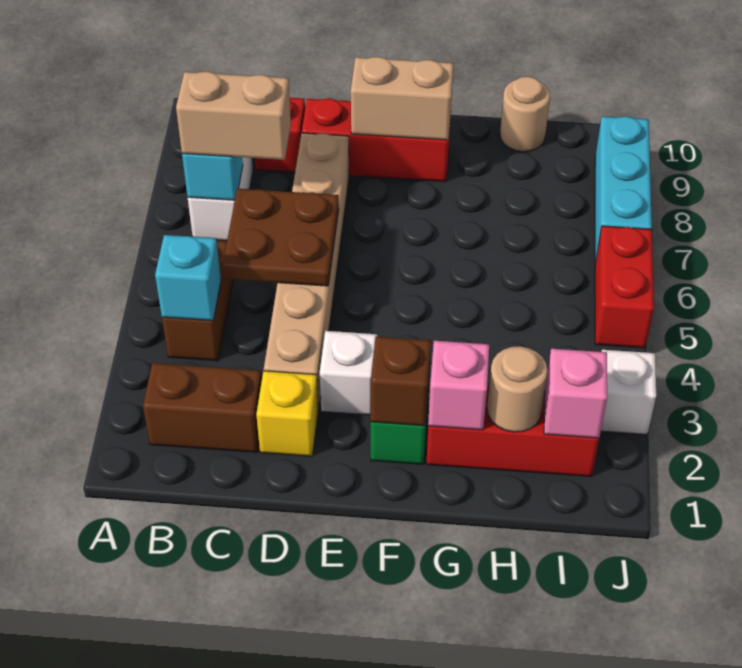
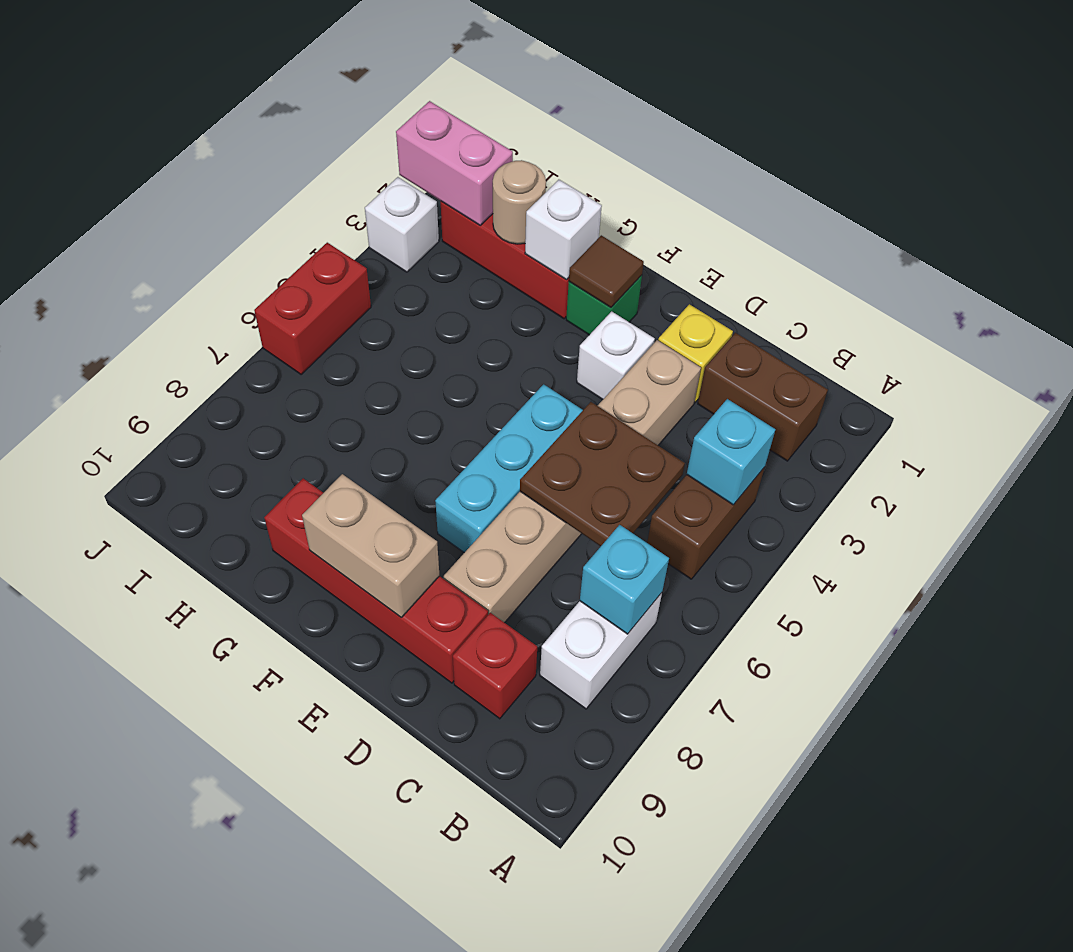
tan 1x2 brick [176,71,291,160] -> none
red 1x3 brick [302,98,451,182] -> red 1x4 brick [264,478,488,683]
brown 1x1 brick [371,337,431,426] -> brown 1x1 tile [569,235,644,307]
pink 1x1 brick [428,341,489,430] -> white 1x1 brick [525,180,602,280]
tan 1x1 round brick [500,76,550,152] -> none
pink 1x1 brick [544,349,607,438] -> pink 1x2 brick [396,101,513,225]
cyan 1x3 brick [595,116,652,263] -> cyan 1x3 brick moved to [435,384,583,553]

